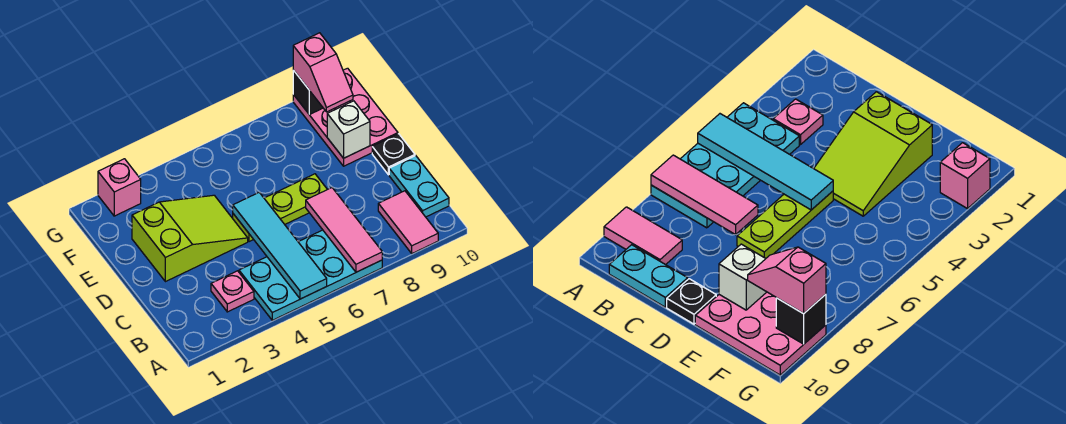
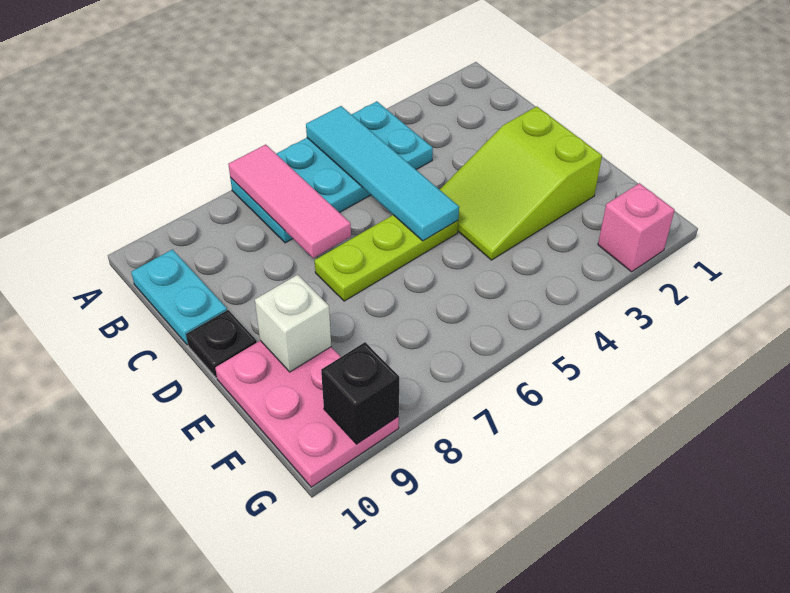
pink 1x2 tile [378,191,438,253] -> none
pink 1x1 plate [211,271,254,312] -> none
pink 1x2 slope [293,33,353,112] -> none

